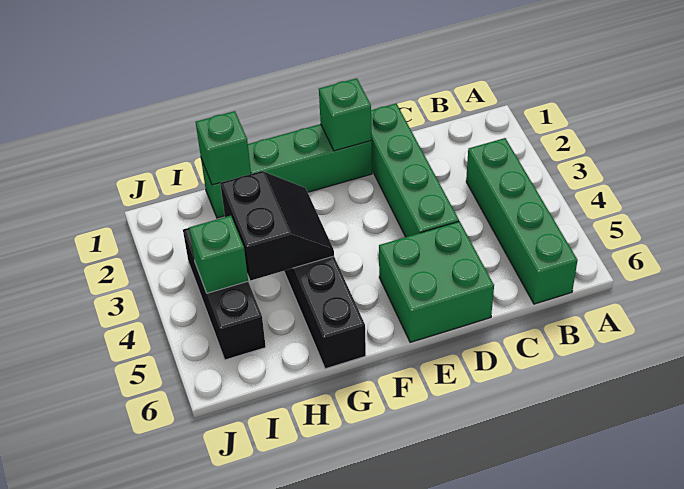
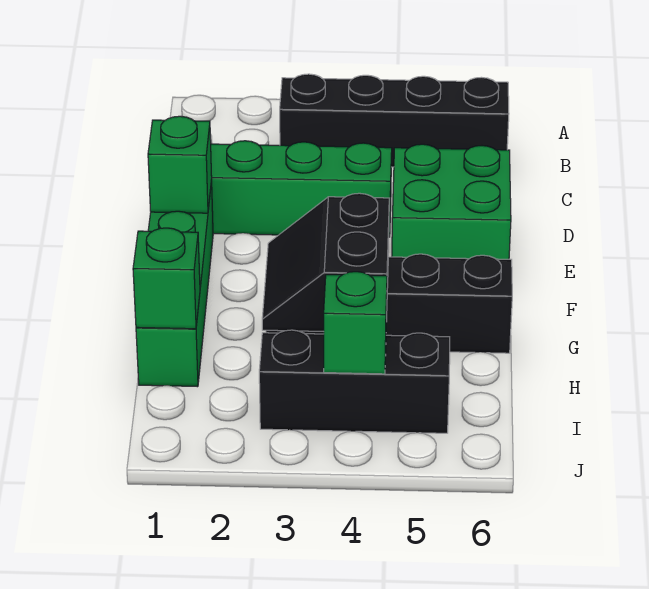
green 1x4 brick [466,138,578,304] -> black 1x4 brick [280,74,509,167]
black 2x2 slope [220,171,334,281] -> black 2x2 slope turned to [262,193,389,332]

